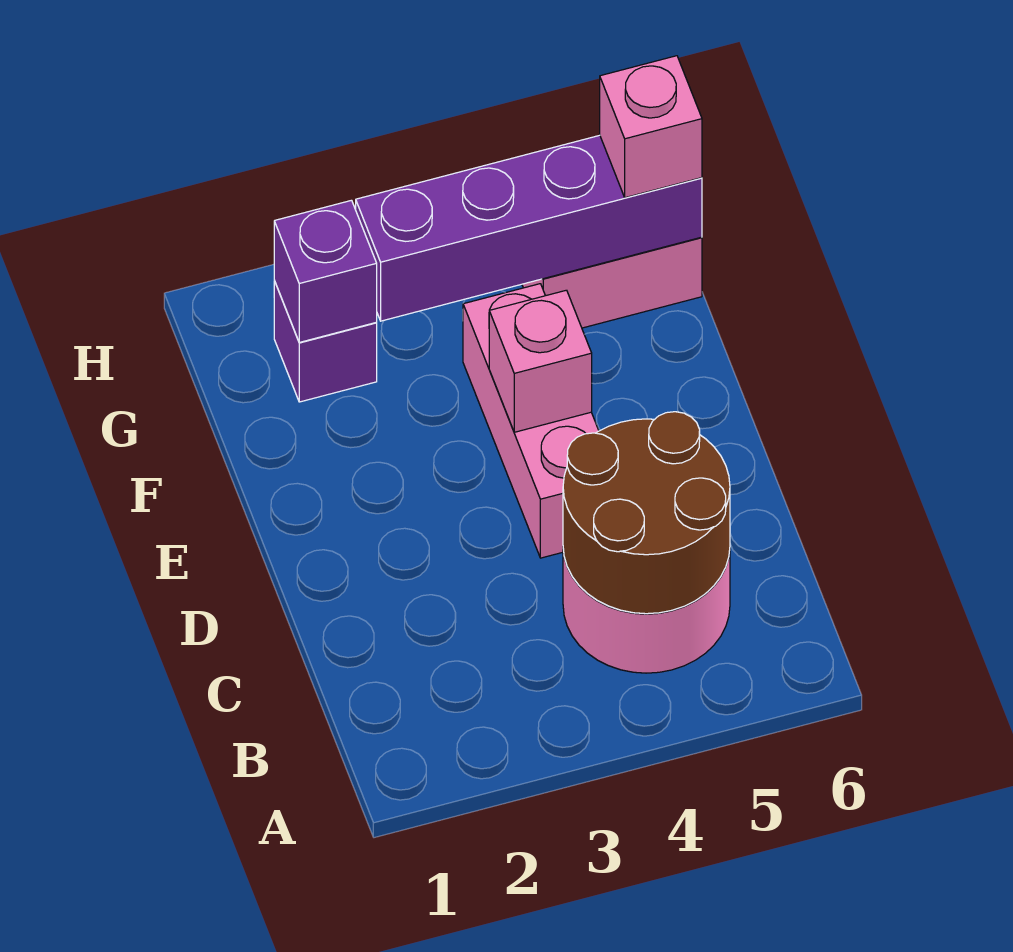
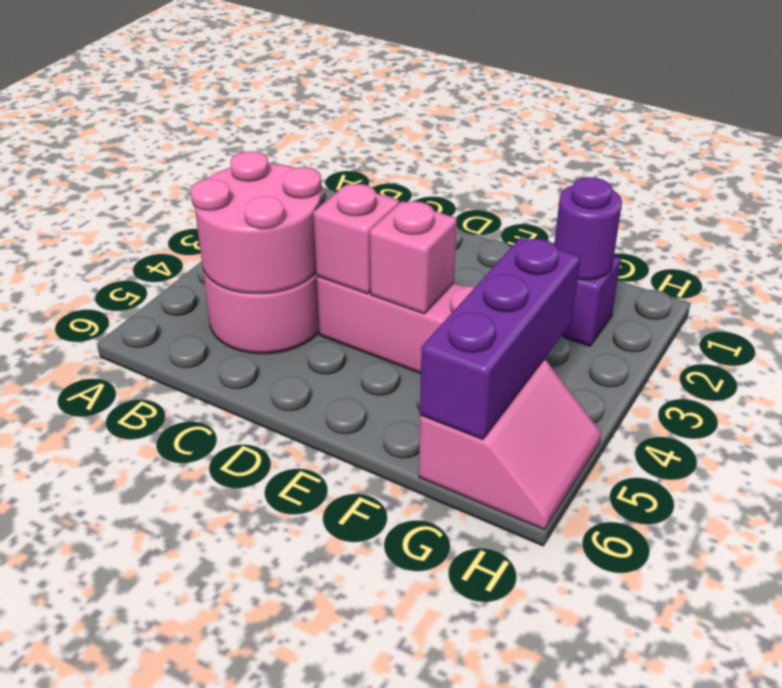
brown 2x2 round brick [563,412,730,614] -> pink 2x2 round brick [191,151,321,294]
purple 1x1 brick [274,200,377,342] -> purple 1x1 round brick [554,177,622,280]
purple 1x4 brick [356,135,702,321] -> purple 1x3 brick [420,238,580,440]
pink 1x1 brick [600,56,702,198] -> pink 1x1 brick moved to [313,184,399,294]

